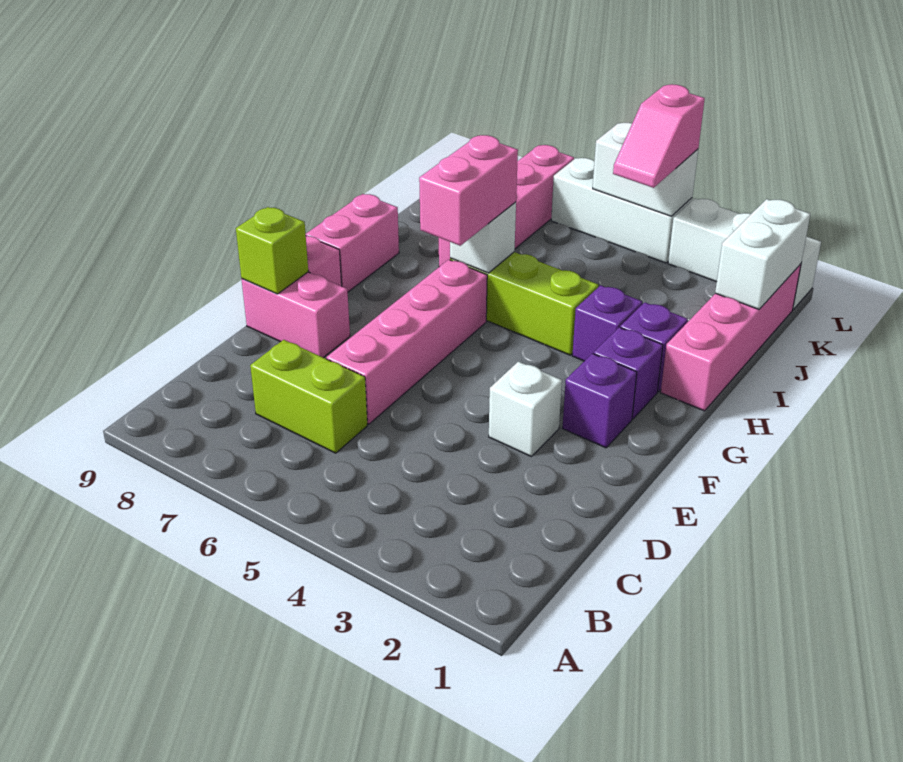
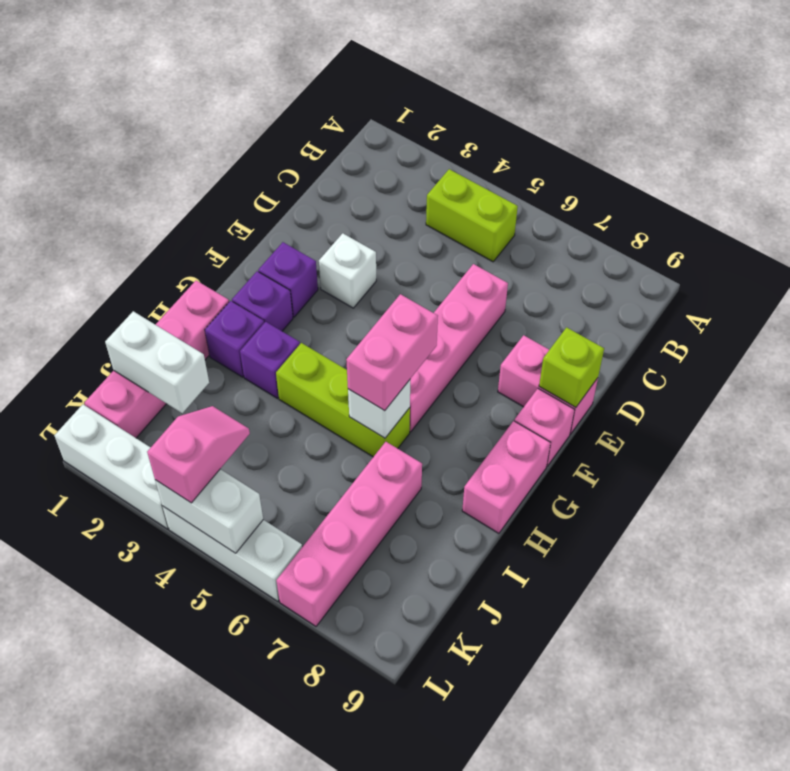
lime 1x2 brick [250,340,367,453] -> lime 1x2 brick moved to [426,169,518,262]
white 1x2 brick [715,199,810,309] -> white 1x2 brick turned to [105,311,209,413]

